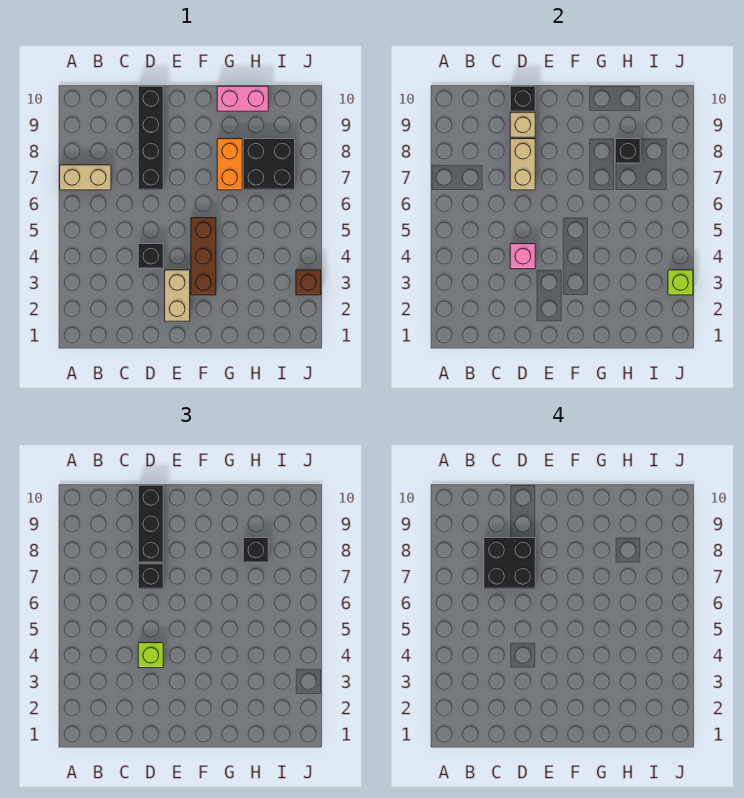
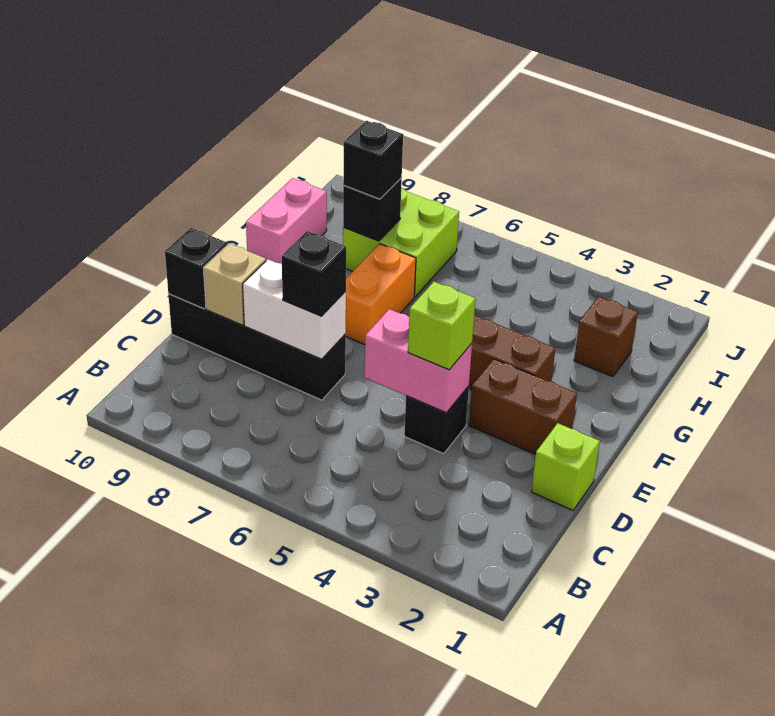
tan 1x2 brick [60,165,111,190] -> none
black 2x2 brick [484,538,535,589] -> none
pink 1x1 brick [510,244,535,269] -> pink 1x2 brick [364,309,472,412]
tan 1x2 brick [510,139,535,190] -> white 1x2 brick [243,260,346,359]
black 1x3 brick [138,485,163,563] -> none
tan 1x2 brick [165,270,190,321] -> brown 1x2 brick [469,359,577,454]
orange 1x2 brick [217,139,242,190] -> orange 1x2 brick turned to [346,244,416,344]
black 2x2 brick [243,139,295,190] -> lime 2x2 brick [343,188,459,297]
brown 1x1 brick [296,270,321,295] -> brown 1x1 brick moved to [574,297,638,377]
lime 1x1 brick [668,270,693,295] -> lime 1x1 brick moved to [531,423,600,510]

